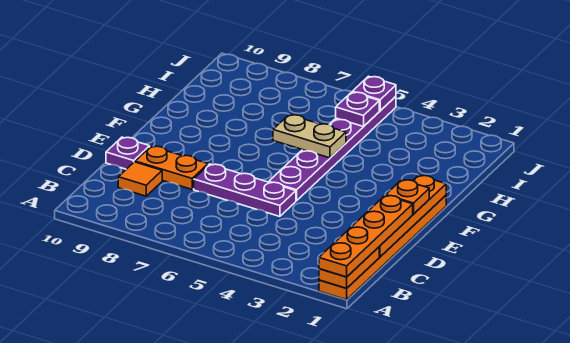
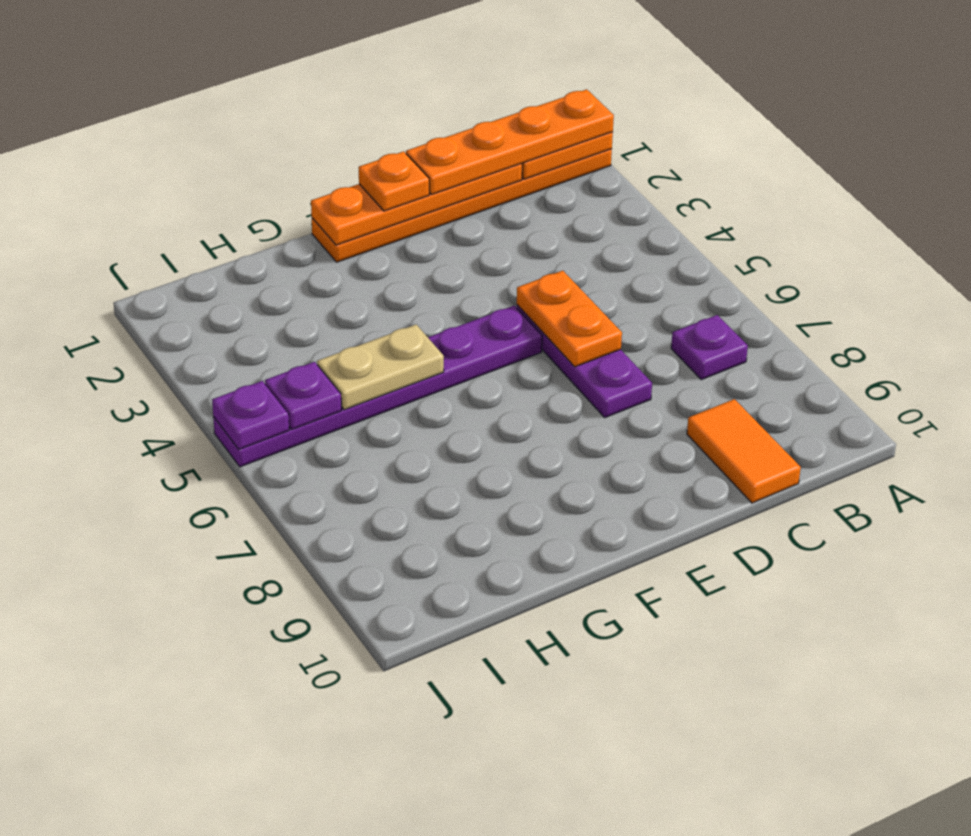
orange 1x1 tile [118,162,162,196] -> orange 1x2 tile [687,399,801,503]
orange 1x2 plate [135,146,208,189] -> orange 1x2 plate moved to [517,271,622,367]
purple 1x1 plate [106,137,150,169] -> purple 1x1 plate moved to [671,315,748,380]
tan 1x2 plate [273,115,346,158] -> tan 1x2 plate turned to [317,325,444,410]

